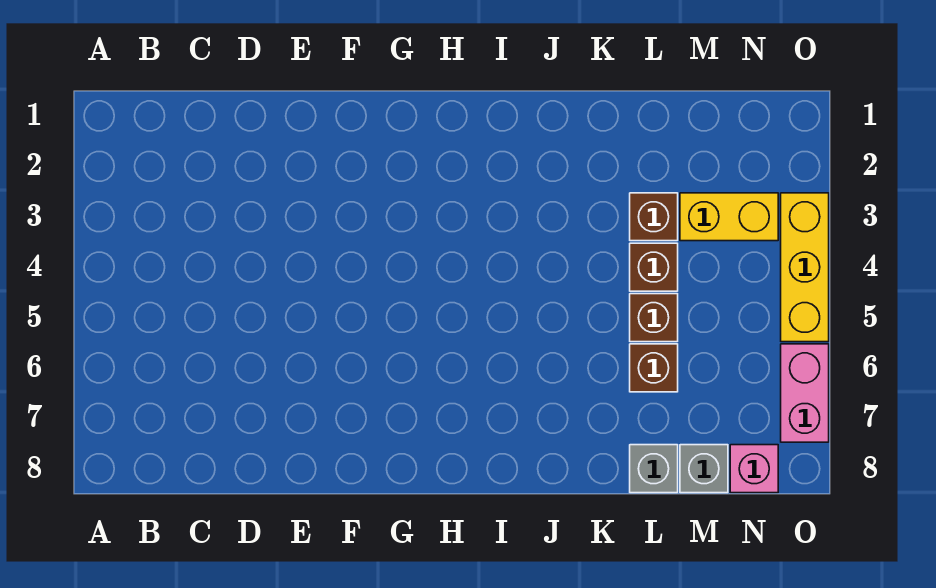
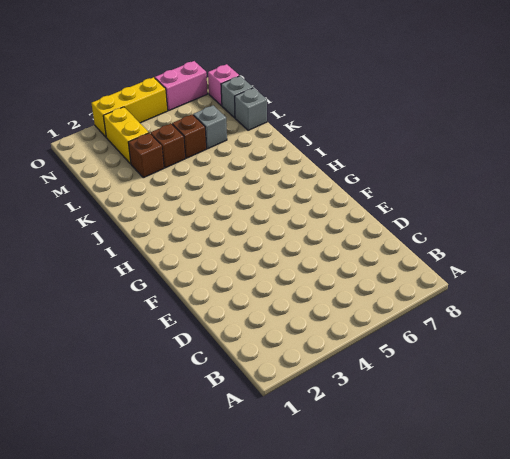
brown 1x1 brick [630,344,678,392] -> grey 1x1 brick [193,105,227,149]

